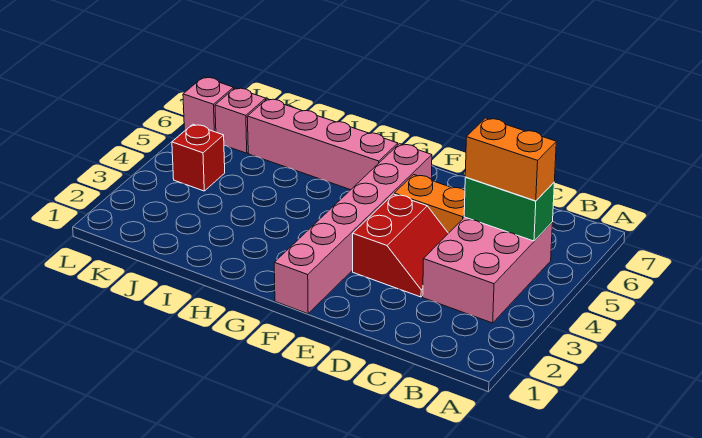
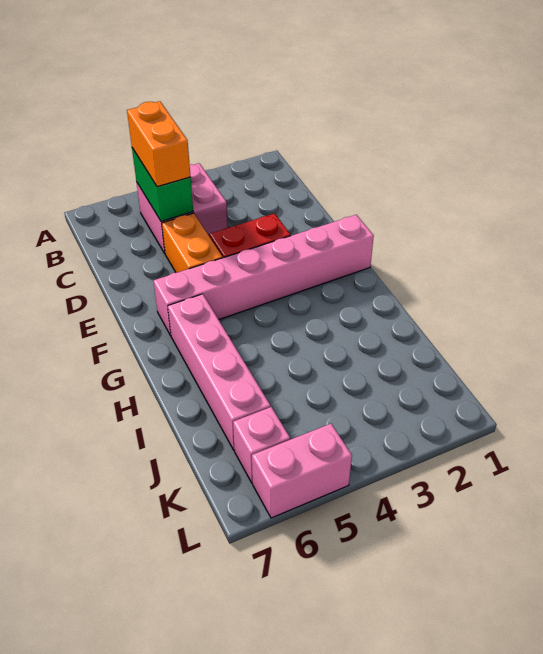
pink 2x3 brick [423,217,553,323] -> pink 2x2 brick [137,163,228,253]
red 1x1 brick [172,124,225,191] -> none
pink 1x1 brick [183,77,234,132] -> pink 1x2 brick [252,424,352,518]

